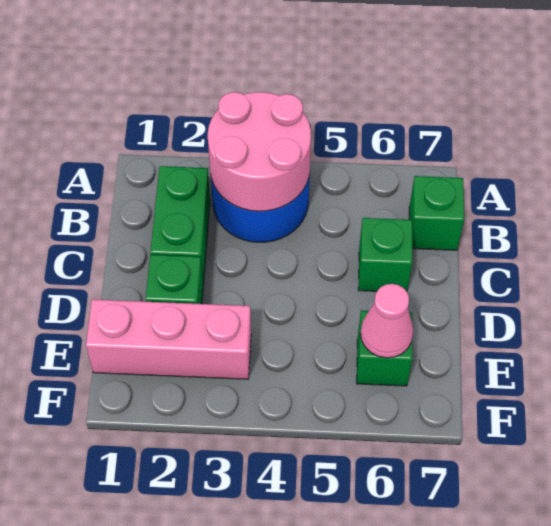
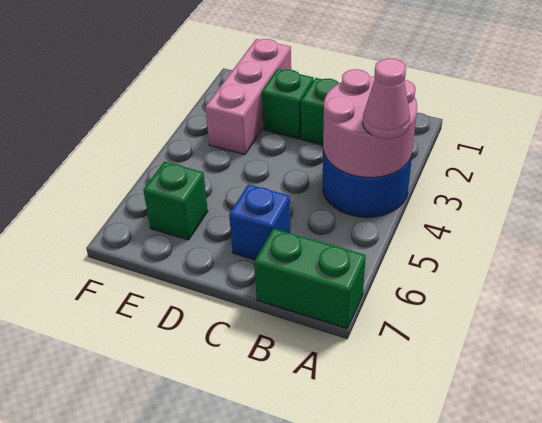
green 1x1 brick [409,176,464,250] -> green 1x2 brick [254,229,366,329]
green 1x1 brick [358,218,412,291] -> blue 1x1 brick [229,184,290,260]
pink 1x1 cone [360,284,413,358] -> pink 1x1 cone moved to [363,58,410,139]

